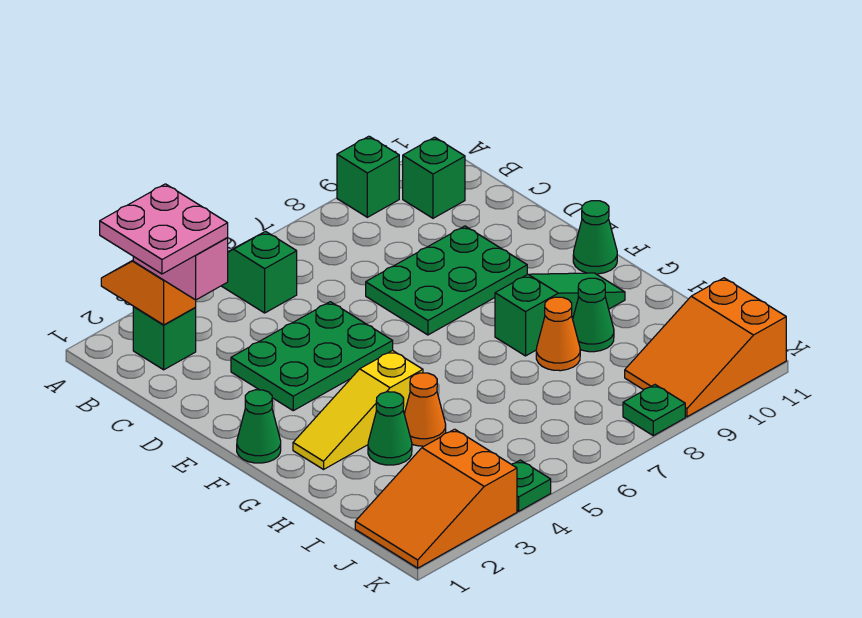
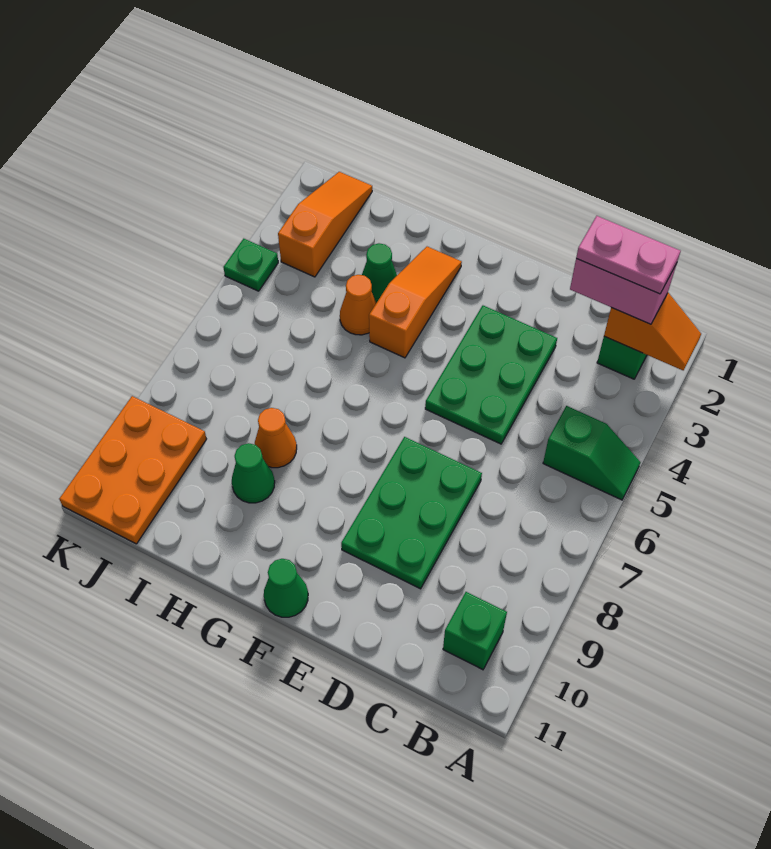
green 1x1 brick [337,136,399,217] -> none
pink 2x2 plate [100,184,228,274] -> pink 1x2 plate [576,216,681,294]
green 1x1 cone [237,390,281,463] -> none
yellow 1x3 slope [293,350,423,469] -> orange 1x3 slope [369,247,462,358]
green 1x3 slope [495,273,625,356] -> none
orange 2x3 slope [355,429,517,568] -> orange 1x3 slope [278,172,372,277]
orange 2x3 slope [625,278,786,417] -> orange 2x3 plate [59,396,206,544]
green 1x1 plate [623,385,685,436] -> none

